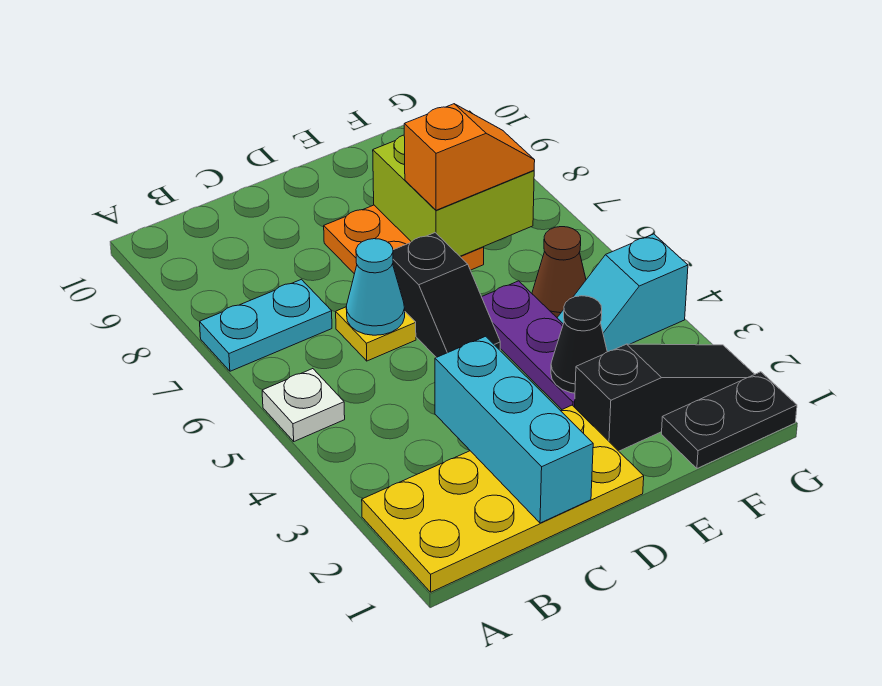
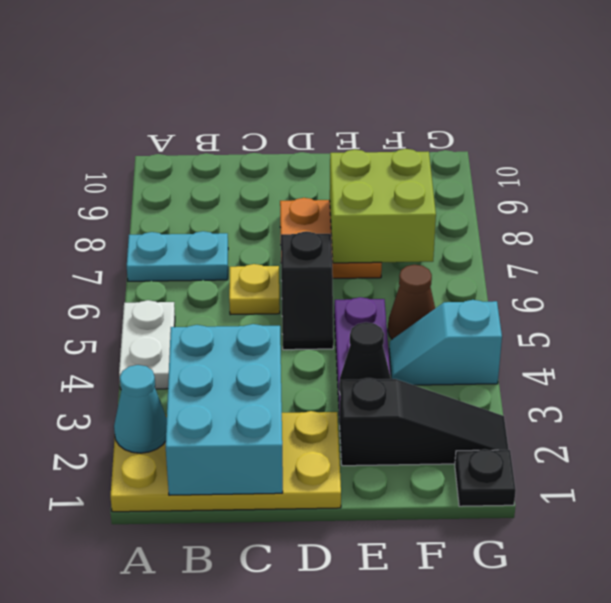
white 1x1 plate [262,369,345,441] -> white 1x2 plate [119,300,175,389]
cyan 1x3 brick [435,336,593,523] -> cyan 2x3 brick [166,324,283,495]
cyan 1x1 cone [346,239,405,335] -> cyan 1x1 cone moved to [114,365,167,453]
orange 1x2 slope [404,104,535,210] -> none
black 1x2 plate [662,372,797,468] -> black 1x1 plate [455,449,516,506]

